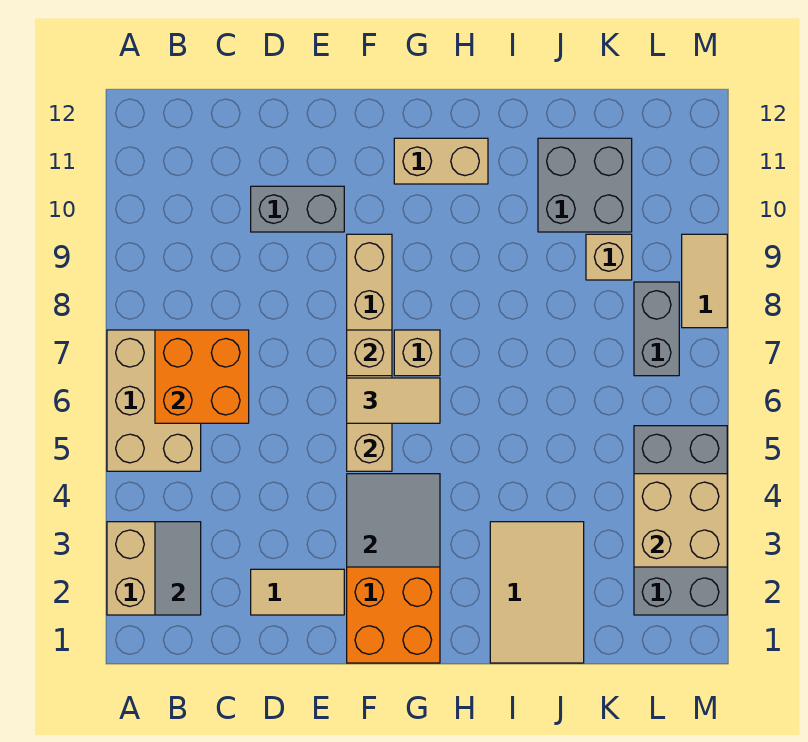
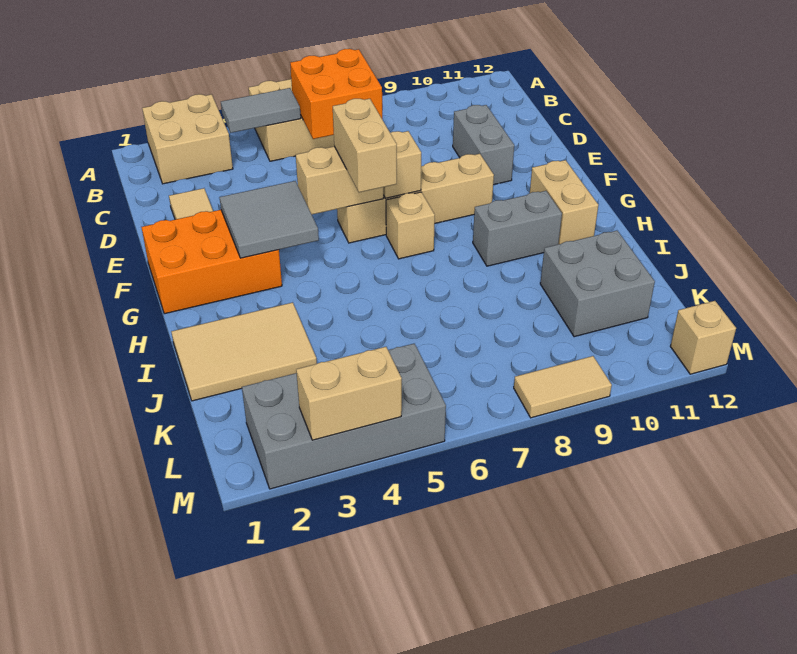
grey 1x2 tile [155,522,201,615] -> grey 1x2 tile moved to [221,88,301,133]
tan 1x2 tile [347,378,440,423] -> tan 1x2 brick [333,99,397,192]
tan 1x1 brick [586,234,632,280] -> tan 1x1 brick moved to [670,301,736,374]
tan 2x2 brick [634,474,727,567] -> tan 1x2 brick [296,347,402,440]
grey 1x2 brick [634,282,679,376] -> grey 1x2 brick moved to [473,191,562,266]

